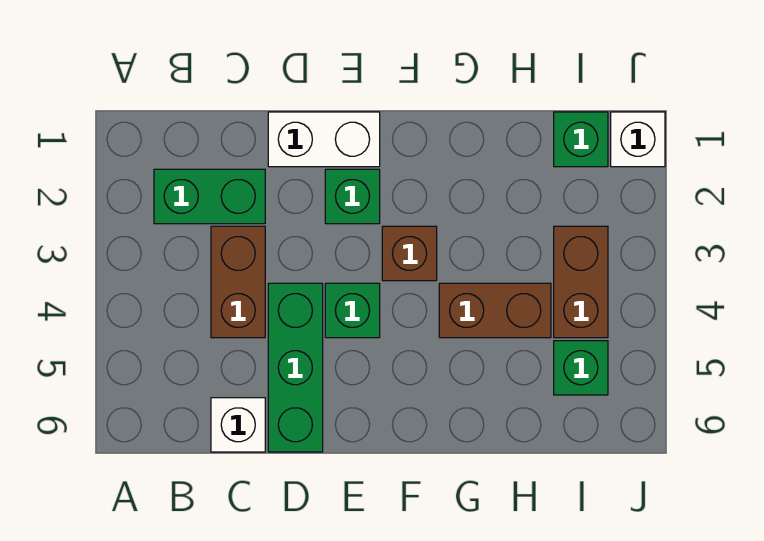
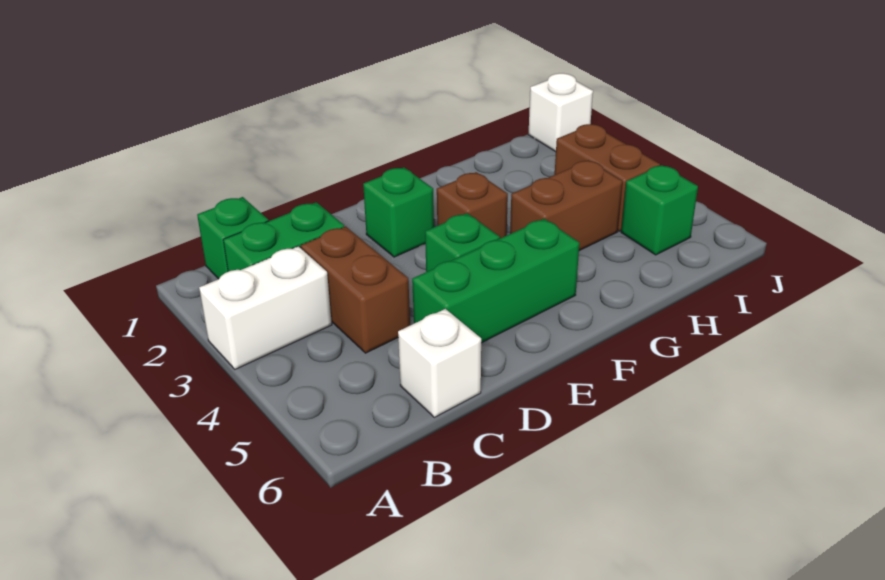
white 1x2 brick [268,112,380,167] -> white 1x2 brick moved to [199,246,332,369]
green 1x3 brick [268,283,323,452] -> green 1x3 brick turned to [412,219,579,343]
green 1x1 brick [554,112,608,167] -> green 1x1 brick moved to [197,197,268,279]

